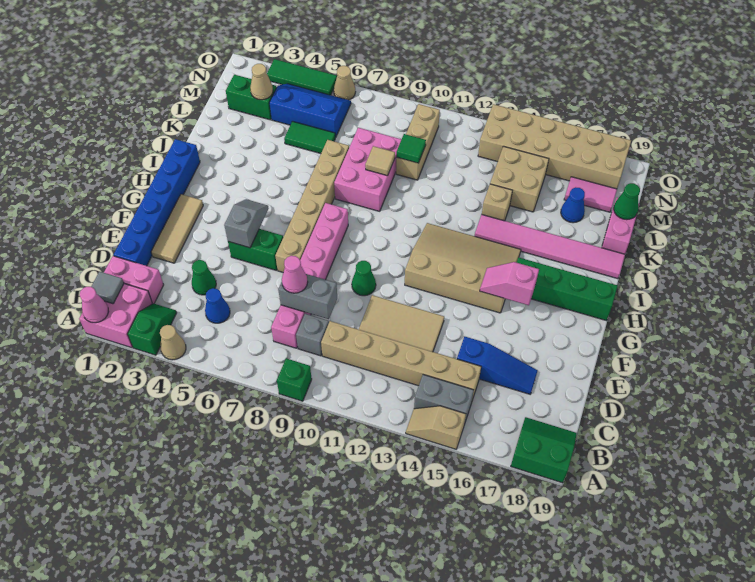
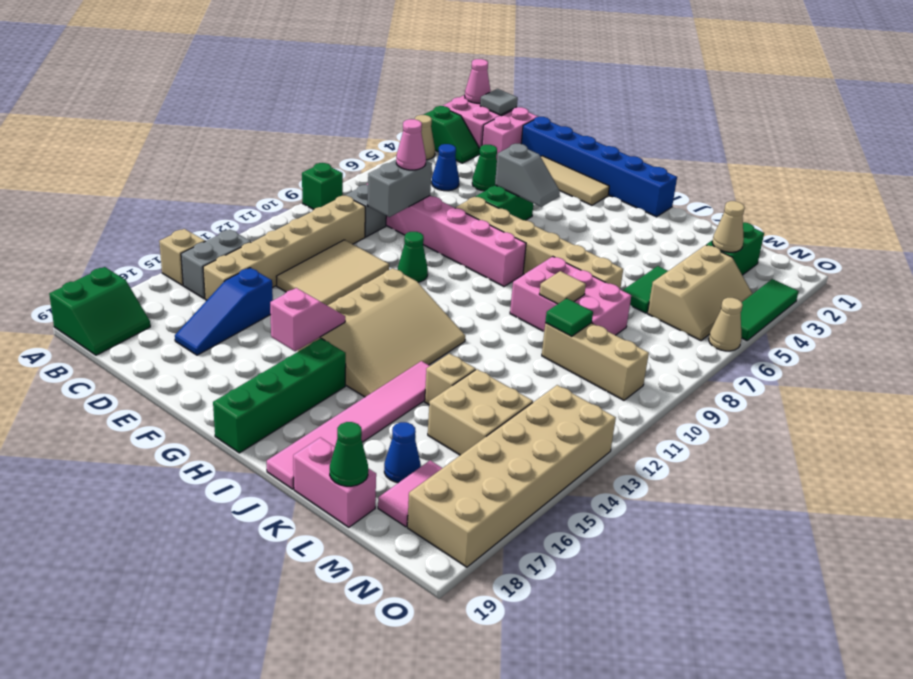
blue 2x3 slope [269,84,351,137] -> tan 2x3 slope [647,245,753,341]

